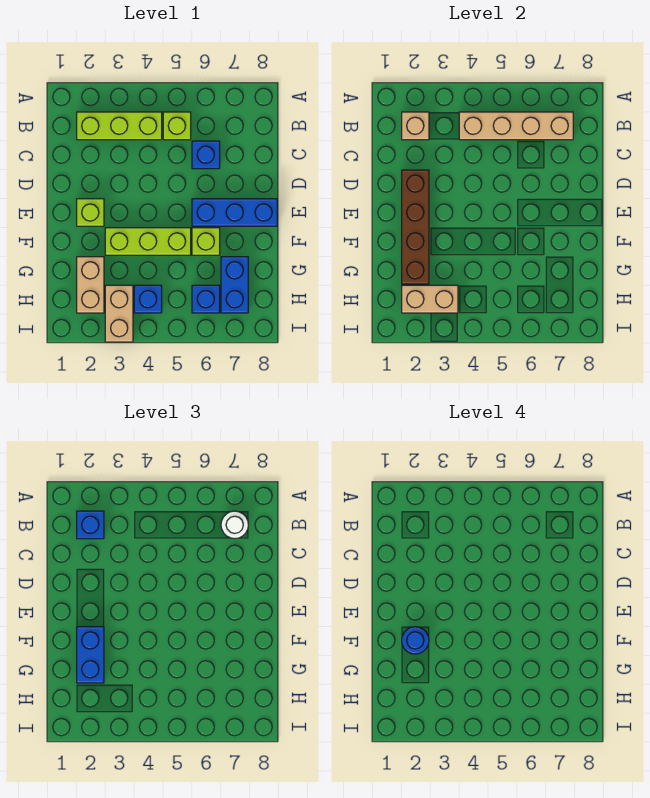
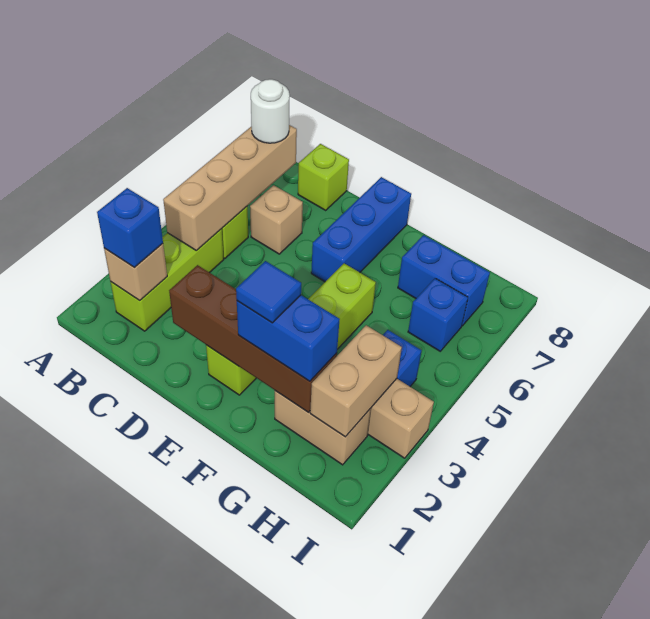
blue 1x1 brick [192,141,220,169] -> tan 1x1 brick [250,185,303,254]
blue 1x1 round brick [402,627,429,654] -> blue 1x1 tile [236,261,301,323]
lime 1x1 brick [192,228,220,255] -> lime 1x1 brick moved to [298,144,349,210]

